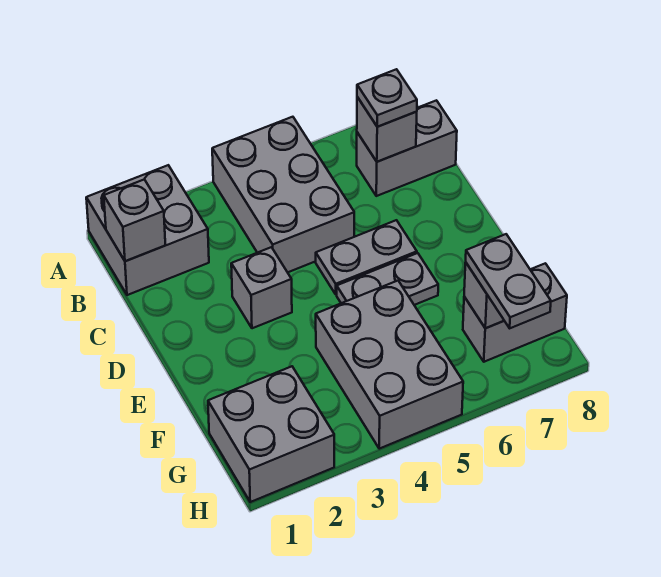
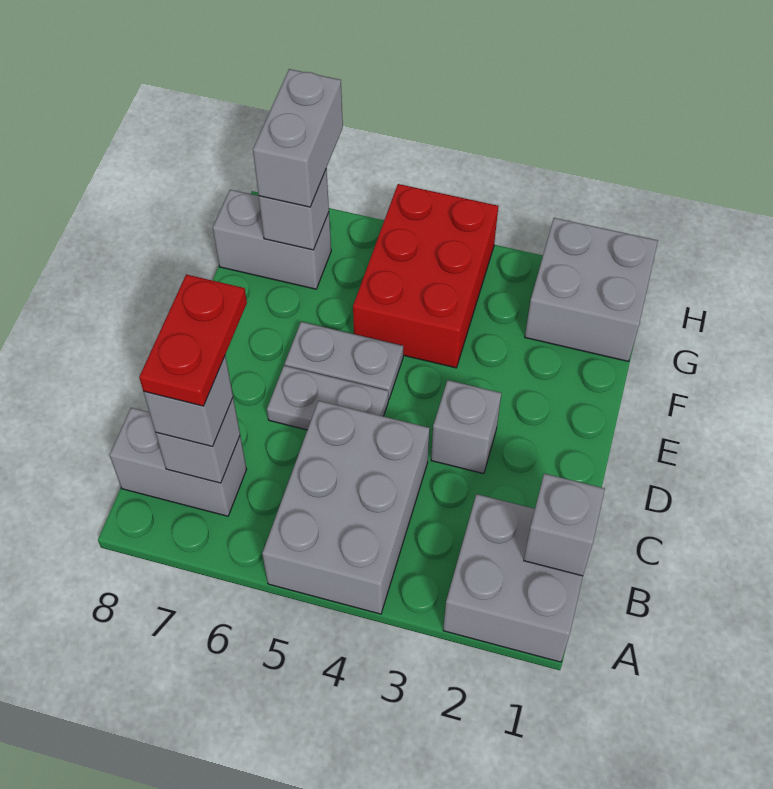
grey 1x1 plate [357,69,417,127] -> grey 1x1 brick [144,356,233,446]
none -> red 1x2 plate [139,274,247,406]
grey 2x3 brick [316,281,463,449] -> red 2x3 brick [353,184,498,368]
grey 1x2 plate [466,234,551,328] -> grey 1x2 brick [253,69,343,207]

